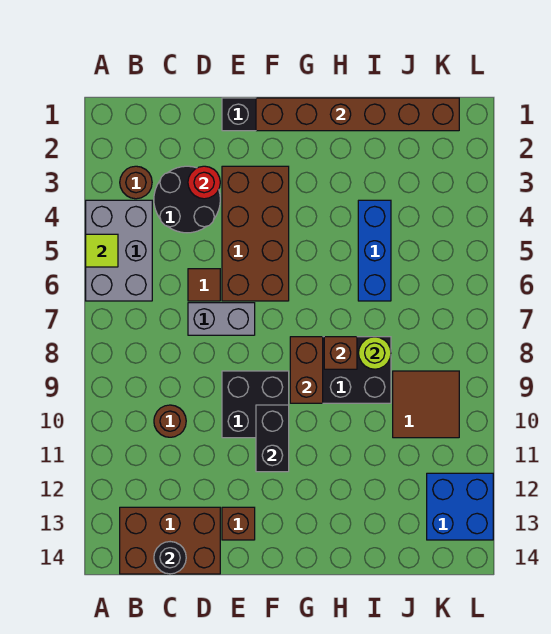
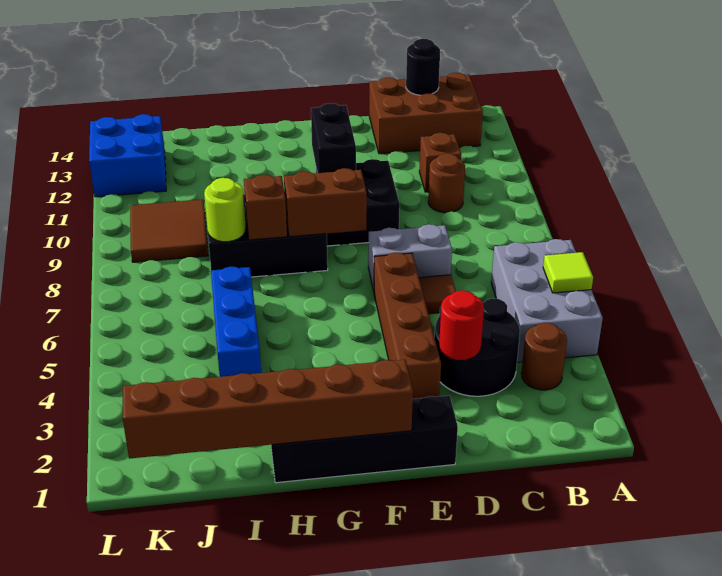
brown 2x4 brick [222,166,289,301] -> brown 1x4 brick [374,253,441,399]
brown 1x1 brick [222,507,255,540] -> brown 1x1 brick moved to [419,133,461,192]
brown 1x2 brick [290,337,323,403] -> brown 1x2 brick turned to [284,168,367,237]

